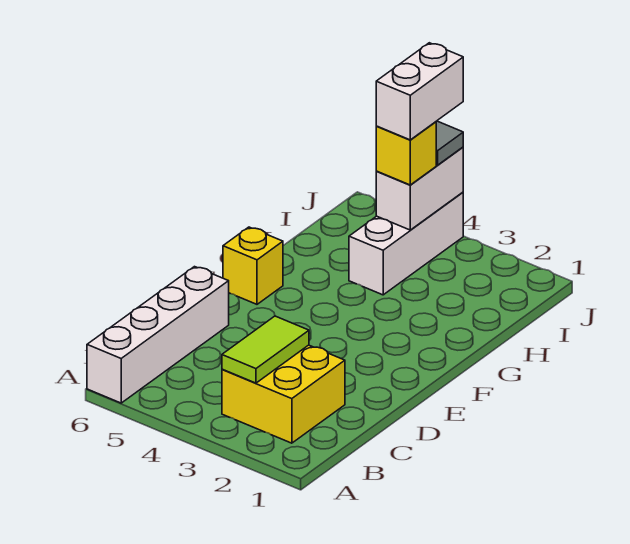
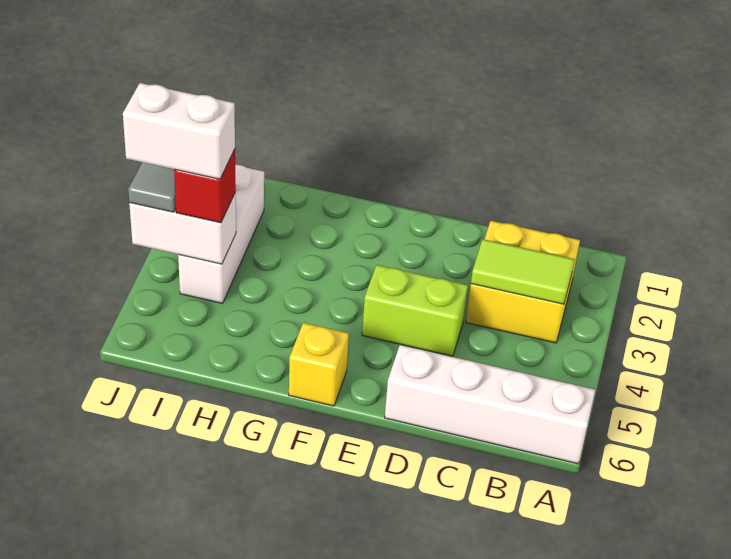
none -> lime 1x2 brick [362,265,468,356]
white 1x3 brick [349,192,463,295] -> white 1x3 brick turned to [178,165,264,303]
yellow 1x1 brick [376,122,436,185] -> red 1x1 brick [174,149,236,223]

